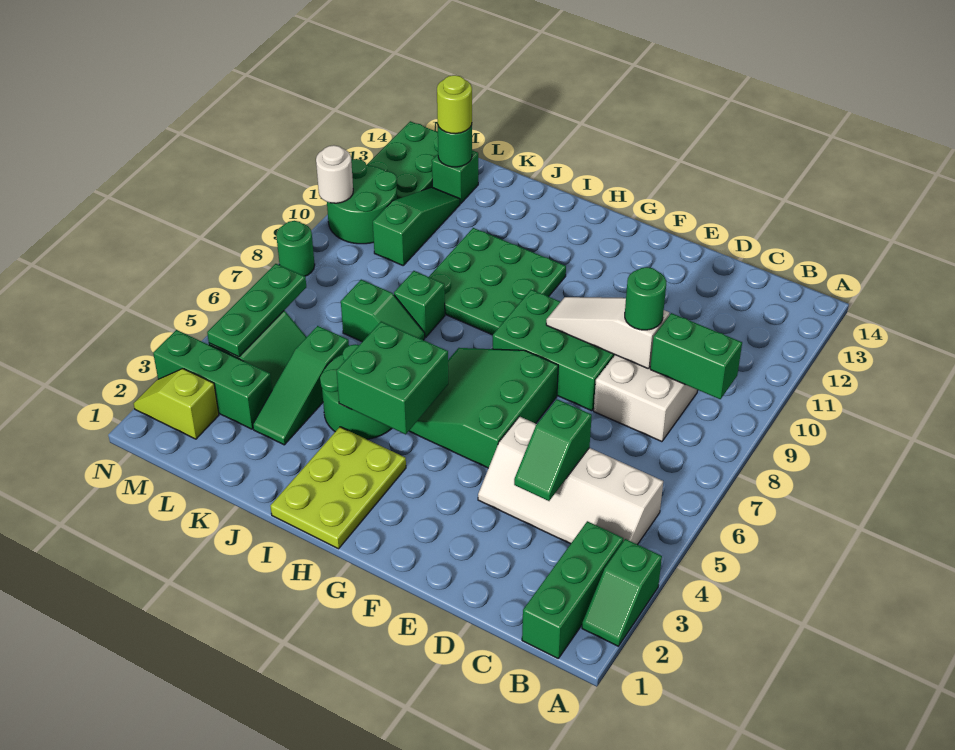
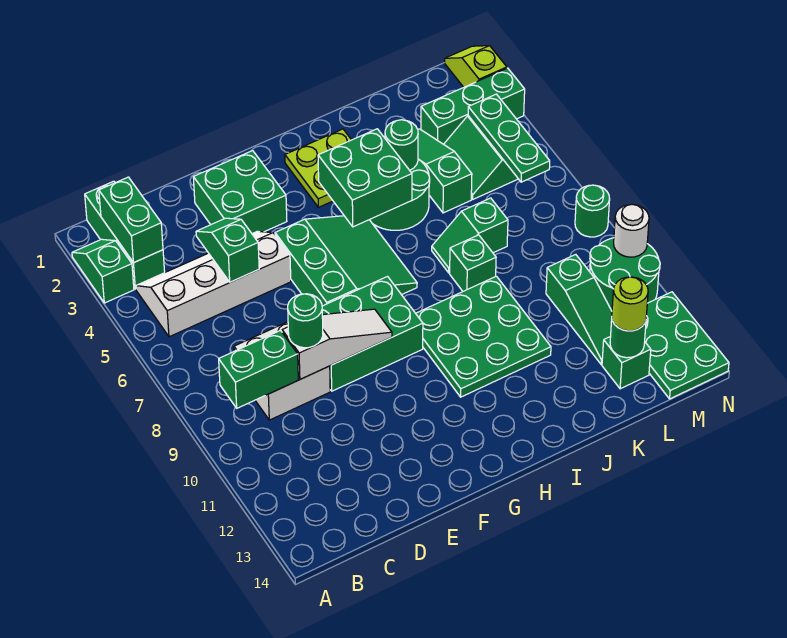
none -> green 1x2 brick [99,177,163,263]
none -> green 2x2 brick [193,151,287,234]
lime 2x3 plate [271,427,406,549] -> lime 2x2 plate [285,129,351,207]
none -> green 1x1 round brick [385,120,418,170]
lime 1x2 slope [134,369,219,439] -> lime 1x2 slope turned to [445,46,507,87]

